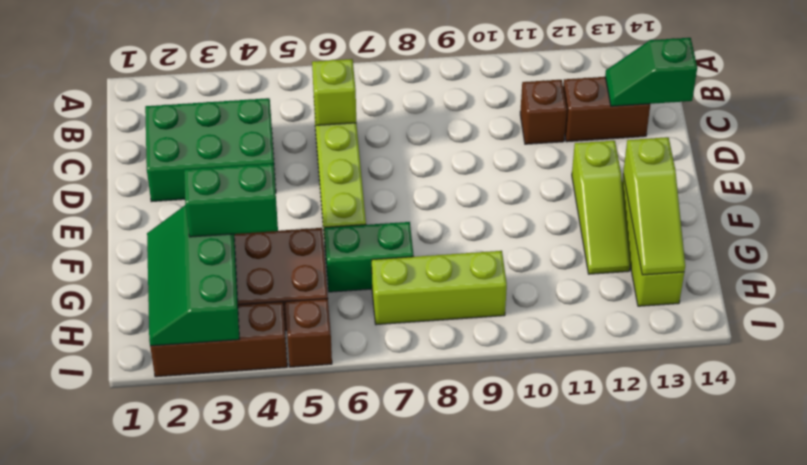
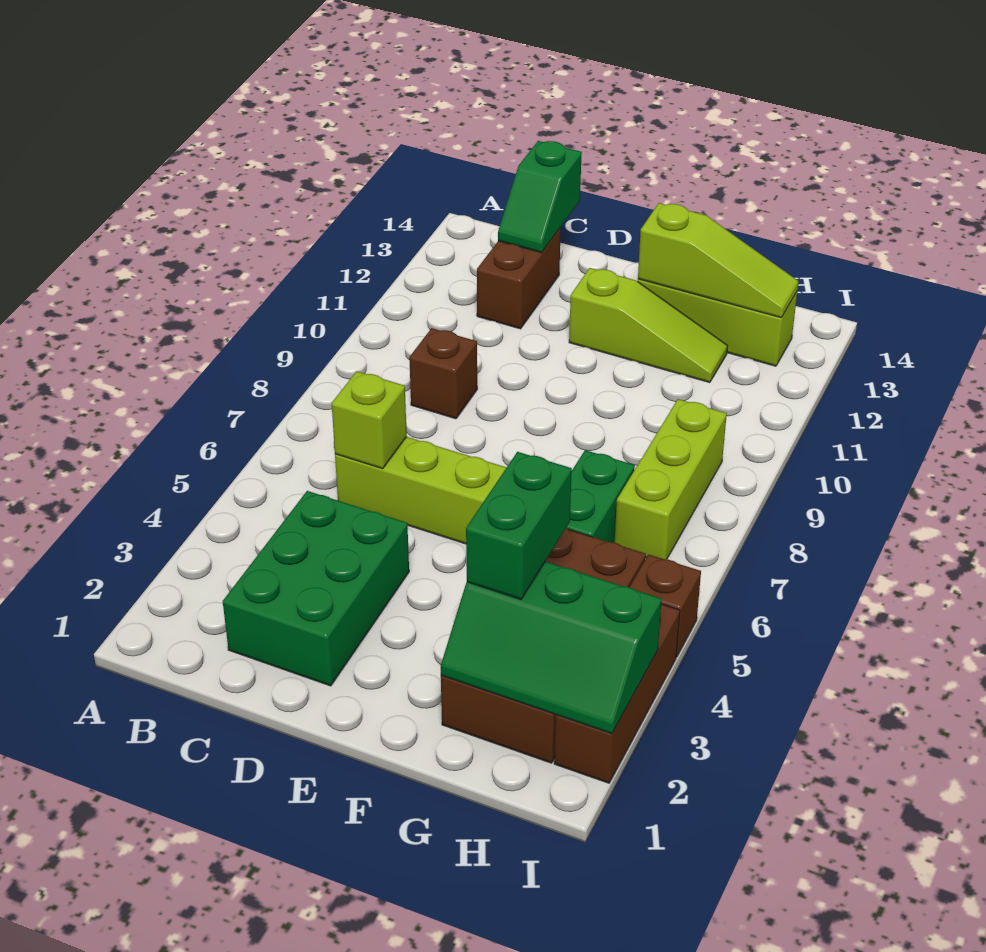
brown 1x1 brick [520,80,567,144] -> brown 1x1 brick moved to [409,328,477,419]

